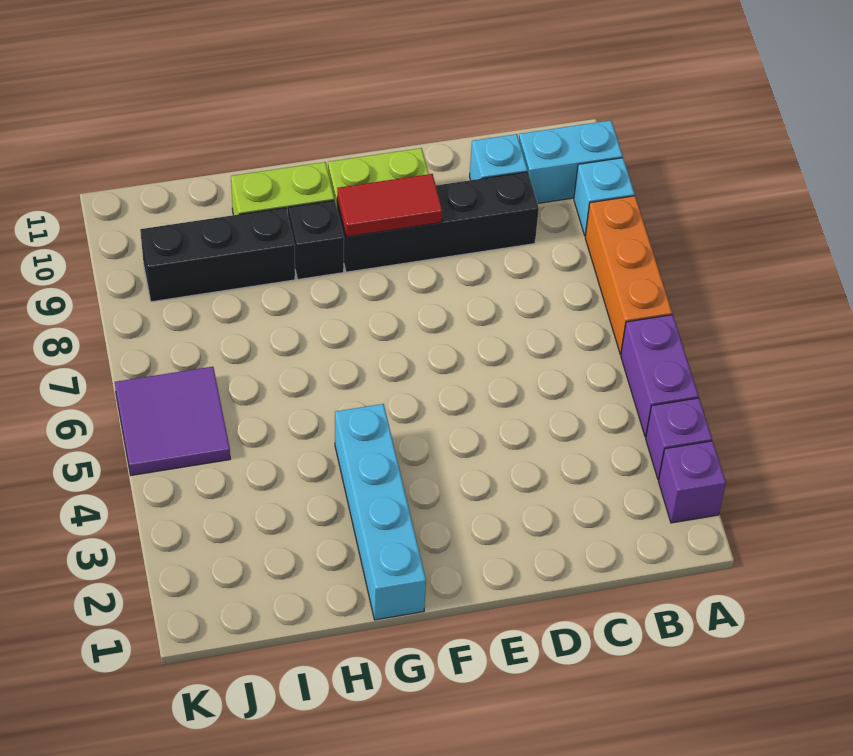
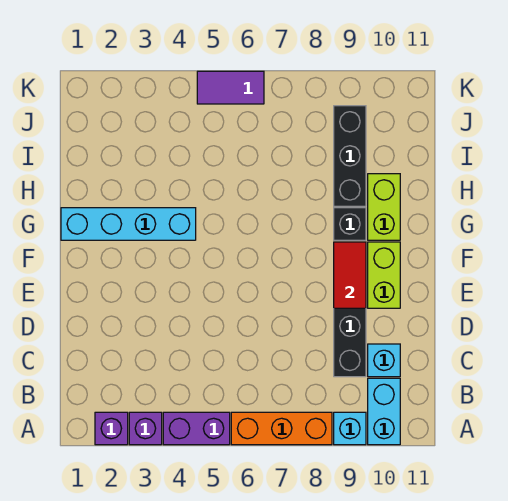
purple 2x2 tile [115,367,230,475] -> purple 1x2 tile [197,71,264,104]

